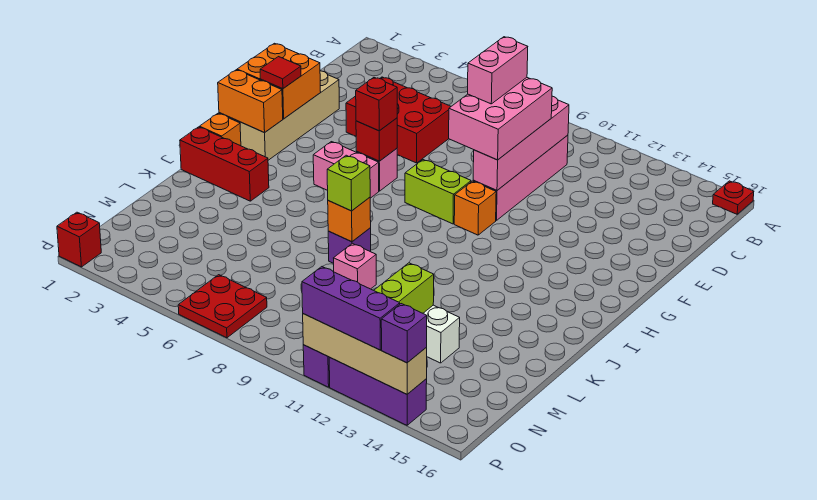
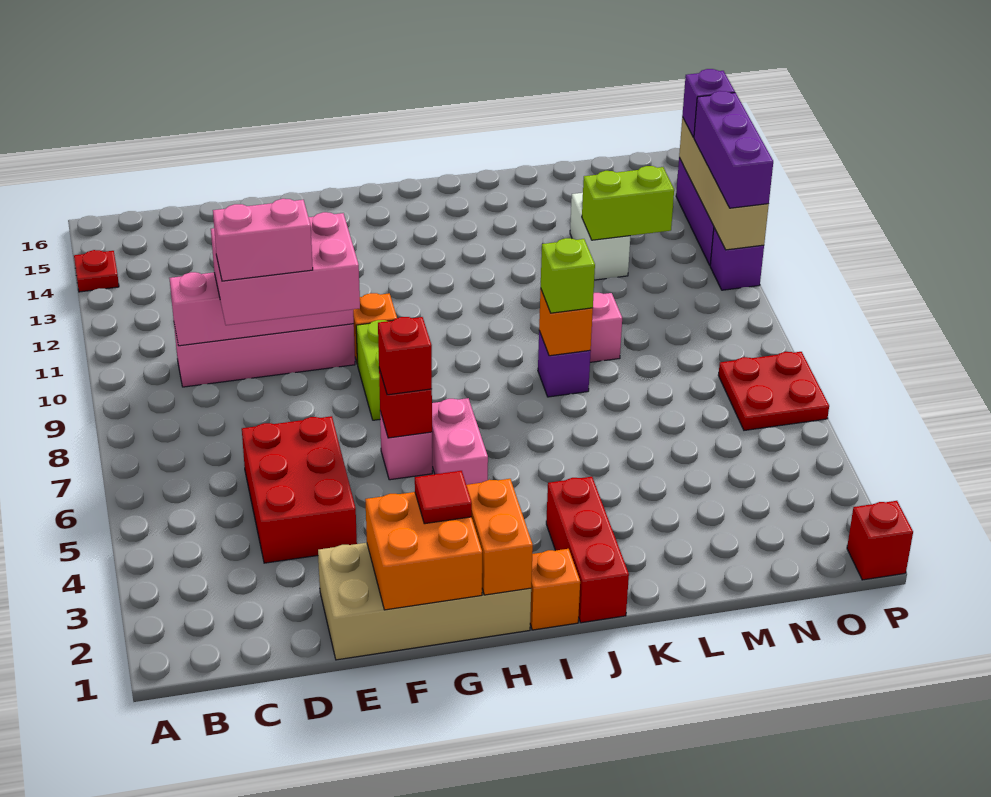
red 1x1 plate [713,181,754,214] -> red 1x1 plate moved to [74,250,119,292]

